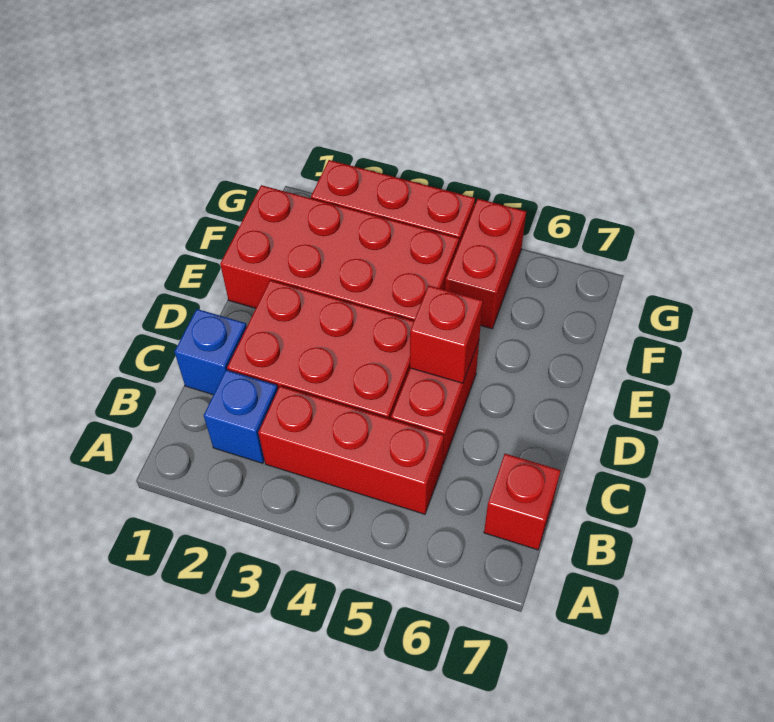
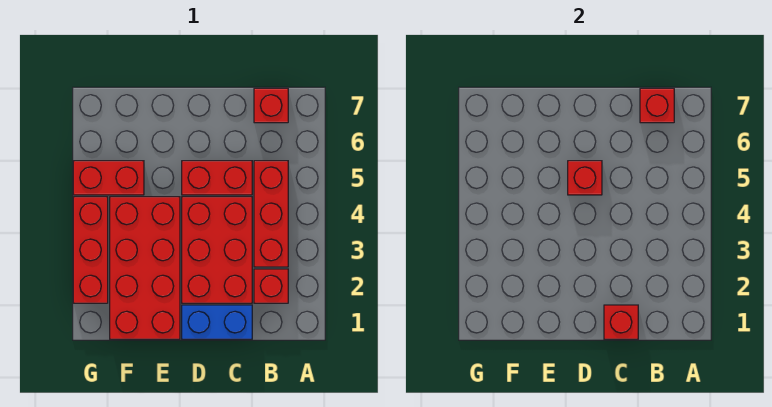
blue 1x1 brick [204,370,278,463] -> red 1x1 brick [254,269,288,303]
none -> red 1x1 brick [640,88,674,123]
blue 1x1 brick [175,309,247,395] -> blue 1x2 brick [182,305,252,339]
none -> red 1x1 brick [604,305,638,339]

